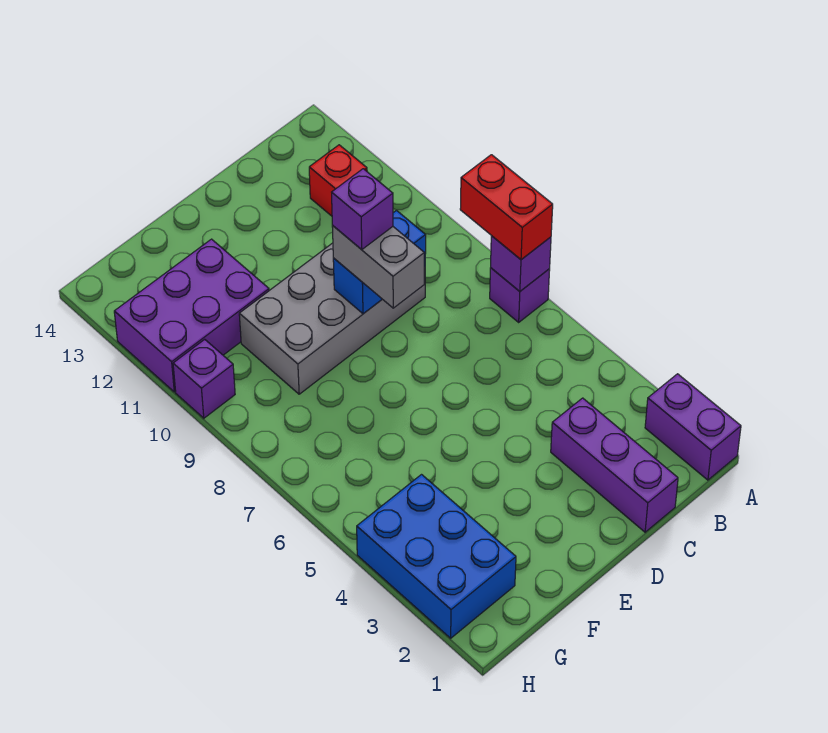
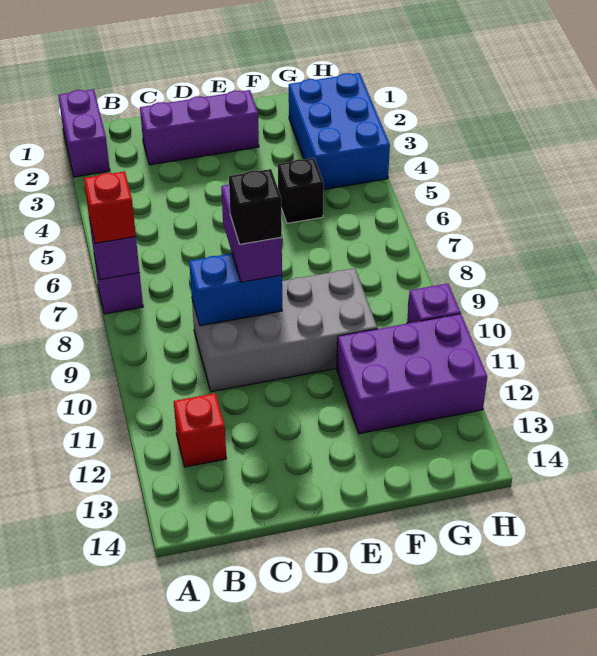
red 1x2 brick [460,155,553,260] -> red 1x1 brick [84,171,136,243]
purple 1x3 brick [551,398,678,532] -> purple 1x3 brick turned to [140,90,259,165]
grey 1x2 brick [332,226,424,308] -> purple 1x2 brick [221,185,282,282]
purple 1x1 brick [332,169,393,250] -> black 1x1 brick [229,169,282,244]
none -> black 1x1 brick [278,158,324,223]

